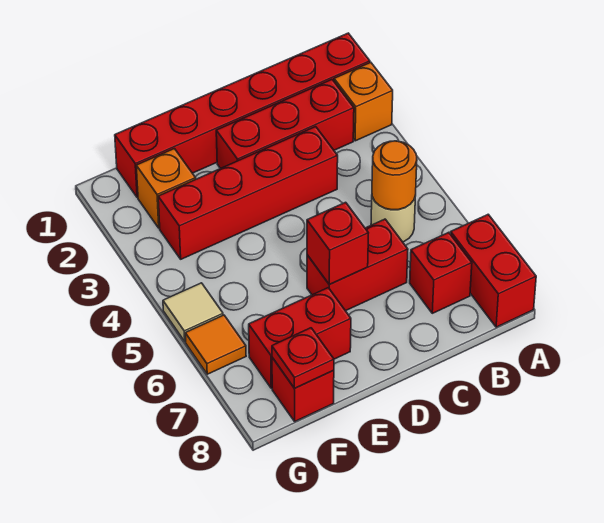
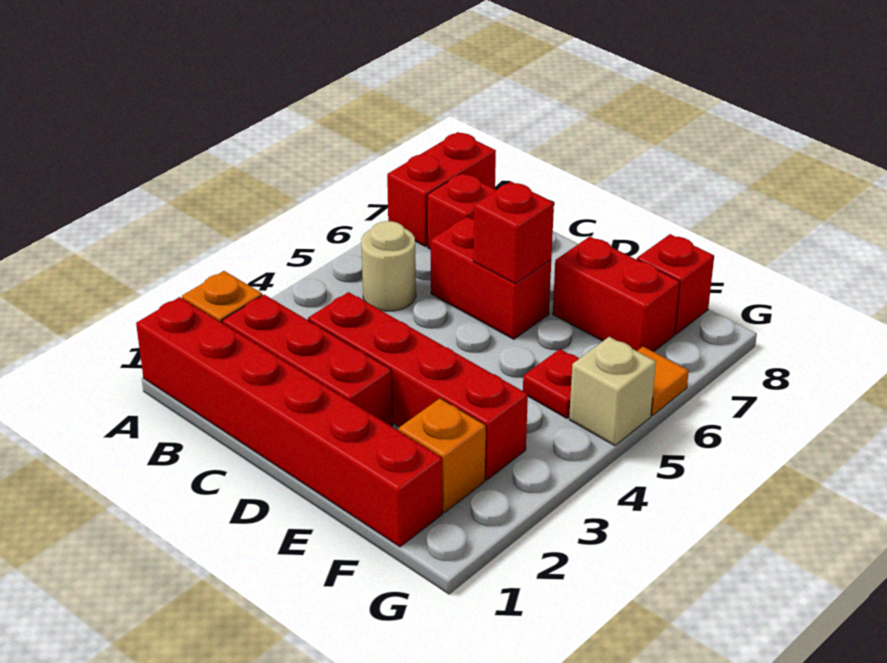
orange 1x1 round brick [372,141,417,210] -> none
red 1x1 plate [272,328,334,388] -> red 1x1 plate moved to [523,349,579,418]
tan 1x1 tile [163,283,223,341] -> tan 1x1 brick [569,337,656,446]

